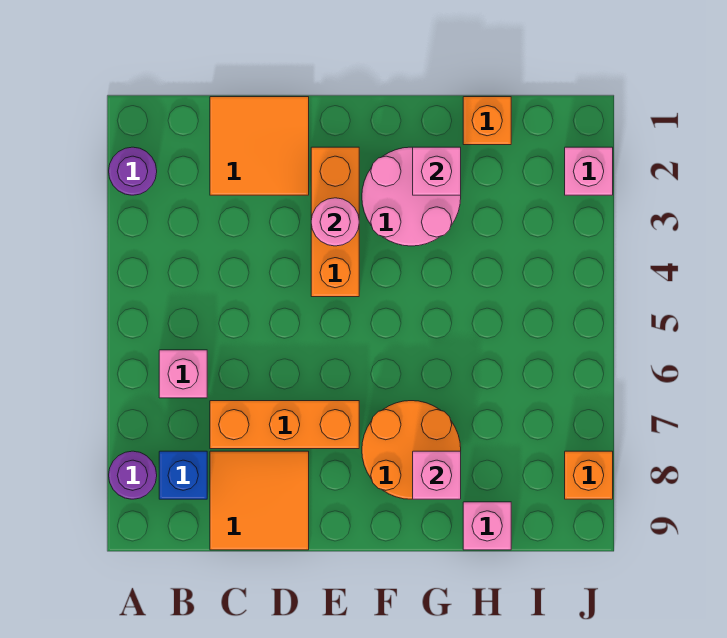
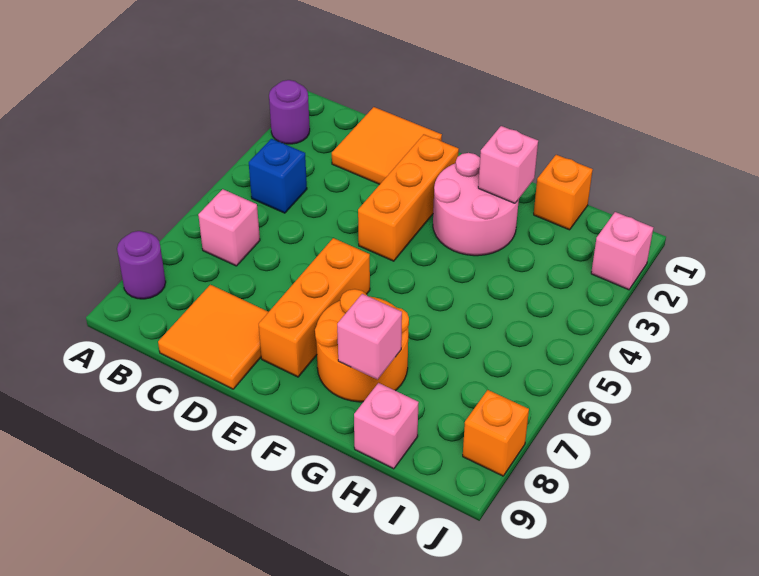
blue 1x1 brick [159,451,207,499] -> blue 1x1 brick moved to [249,139,307,213]
orange 1x3 brick [210,401,359,449] -> orange 1x3 brick turned to [259,238,370,377]
pink 1x1 round brick [311,198,359,246] -> none

